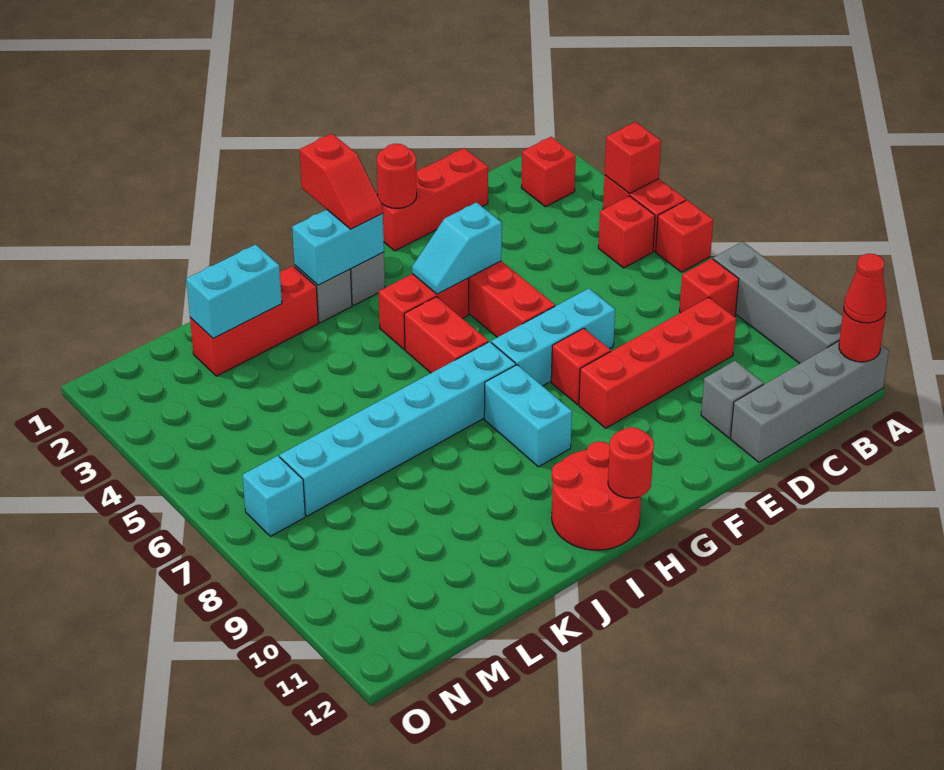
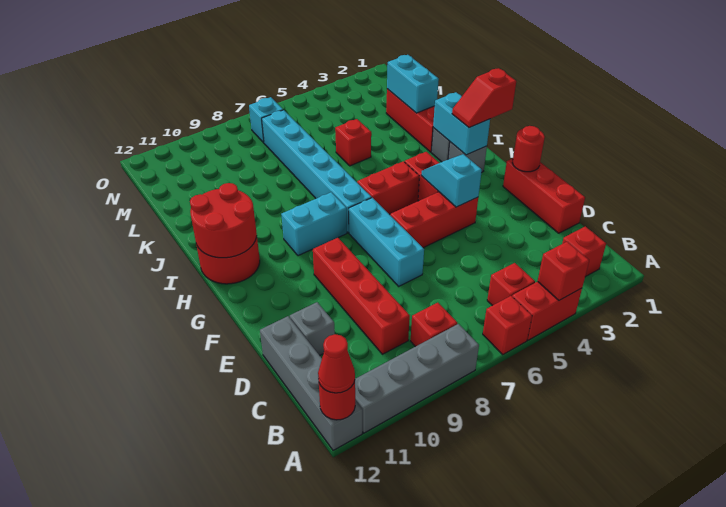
red 1x1 brick [551,328,611,405] -> red 1x1 brick moved to [335,119,371,166]
red 1x1 round brick [608,427,654,498] -> red 2x2 round brick [190,183,257,258]

